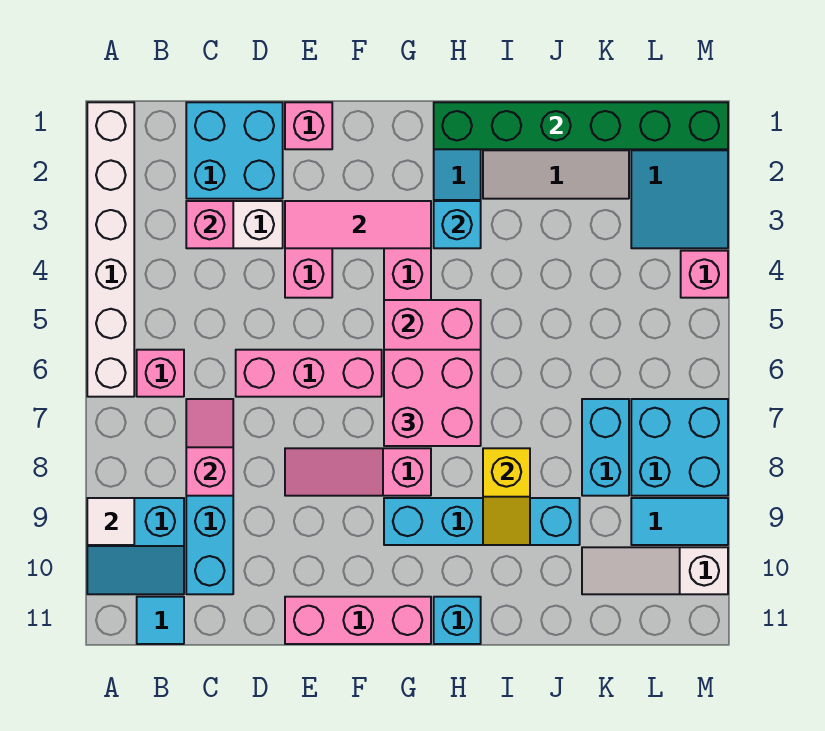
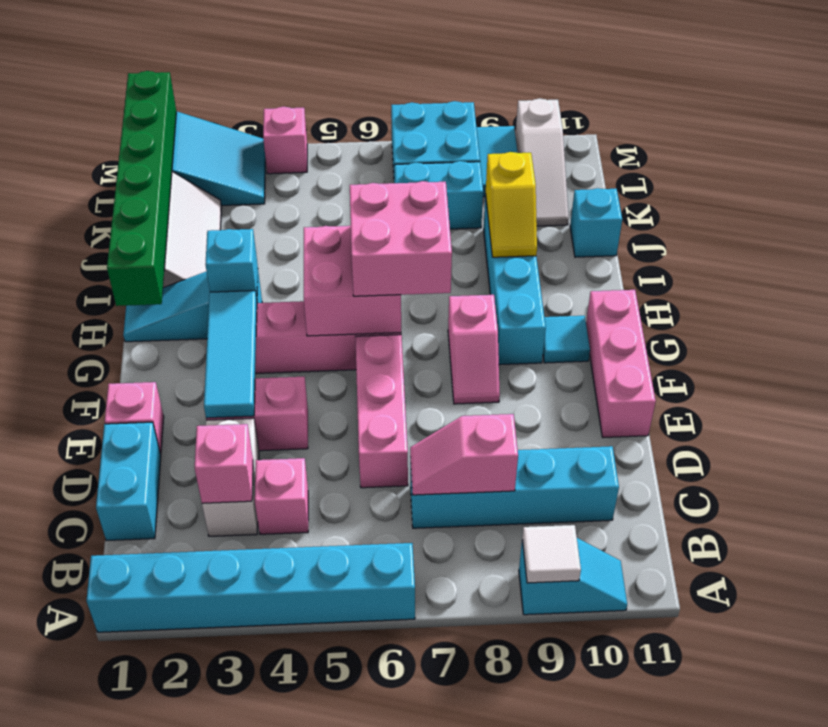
white 1x6 brick [87,102,134,397] -> cyan 1x6 brick [86,543,415,632]
cyan 2x2 slope [87,498,184,594] -> cyan 1x2 slope [519,538,627,615]
pink 1x1 brick [137,350,184,397] -> pink 1x1 brick moved to [255,458,308,534]
cyan 1x1 tile [137,597,184,644] -> cyan 1x1 tile moved to [543,316,590,363]
cyan 2x2 brick [186,102,283,199] -> cyan 1x2 brick [96,422,161,541]
pink 1x3 tile [285,201,431,248] -> cyan 1x3 tile [204,291,257,418]
pink 1x3 slope [285,448,431,496] -> pink 1x2 slope [448,295,500,404]
cyan 1x1 brick [434,597,481,644] -> cyan 1x1 brick moved to [570,188,622,257]
yellow 1x2 slope [483,448,530,545] -> yellow 1x2 slope turned to [486,152,537,257]

